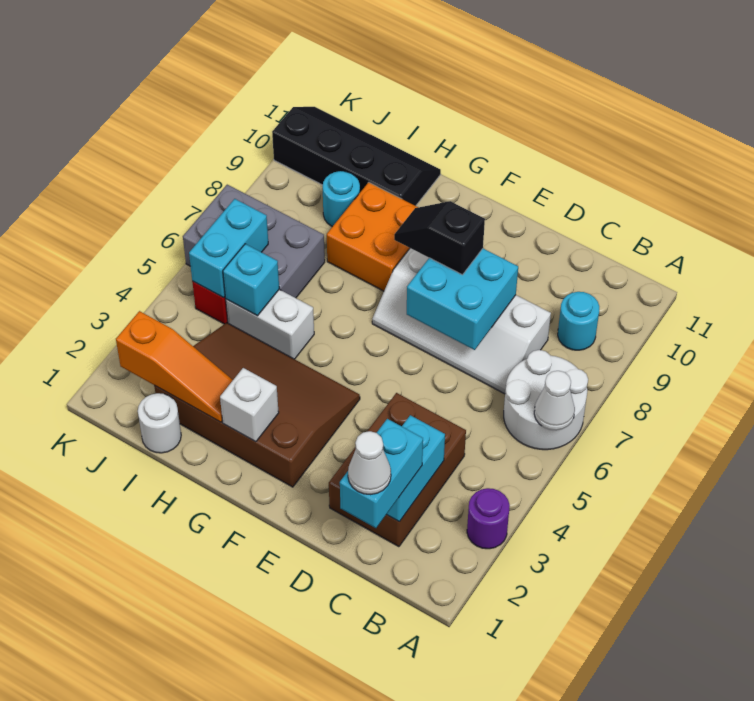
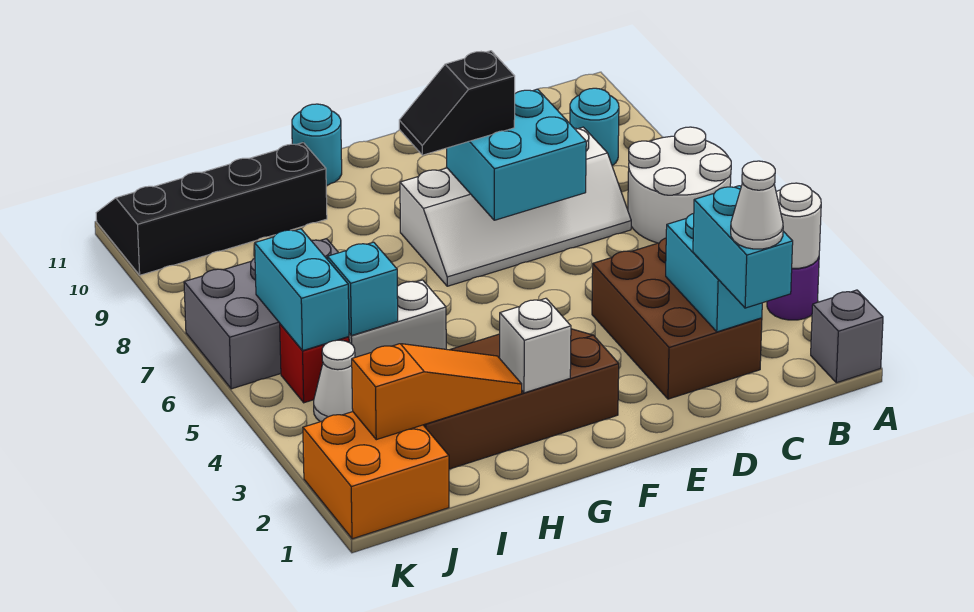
none -> grey 1x1 brick [811,290,883,383]
white 1x1 cone [534,371,575,430] -> white 1x1 cone moved to [314,340,355,422]
orange 2x2 brick [327,182,418,291] -> orange 2x2 brick moved to [303,412,449,539]
white 1x1 round brick [138,393,181,453] -> white 1x1 round brick moved to [776,183,821,268]
cyan 1x1 round brick [323,171,360,227] -> cyan 1x1 round brick moved to [292,104,342,185]

